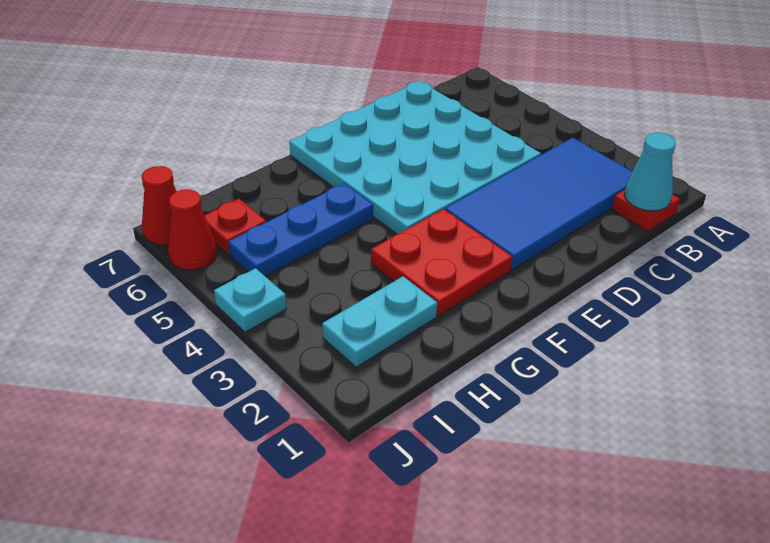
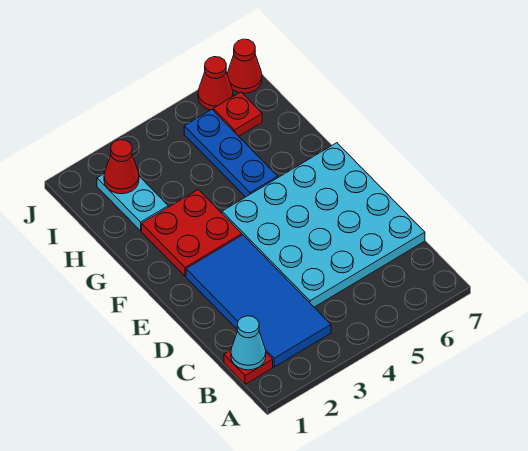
none -> red 1x1 cone [104,140,139,194]
cyan 1x1 plate [214,268,287,332] -> none

